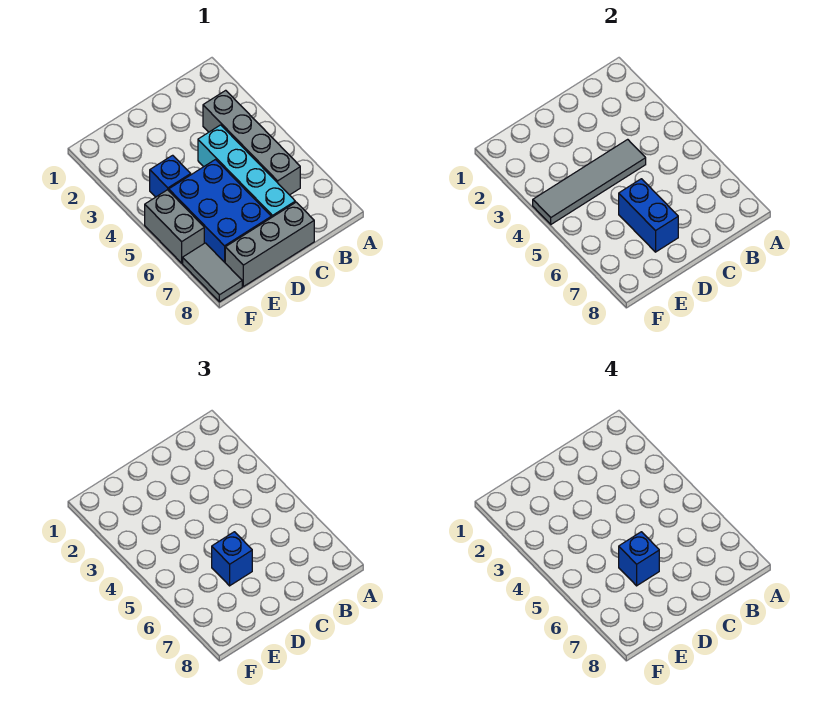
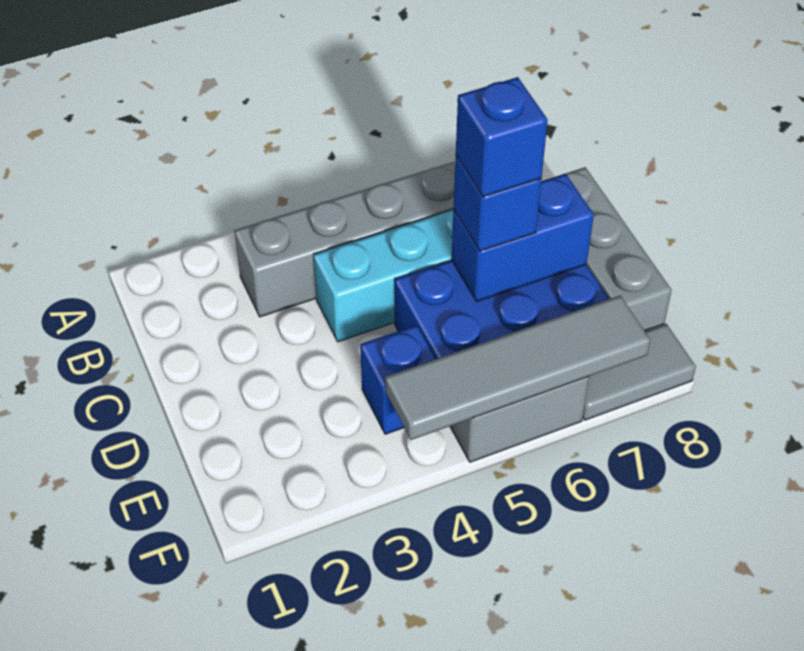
grey 1x4 tile [533,139,646,224] -> grey 1x4 tile turned to [385,296,650,440]

